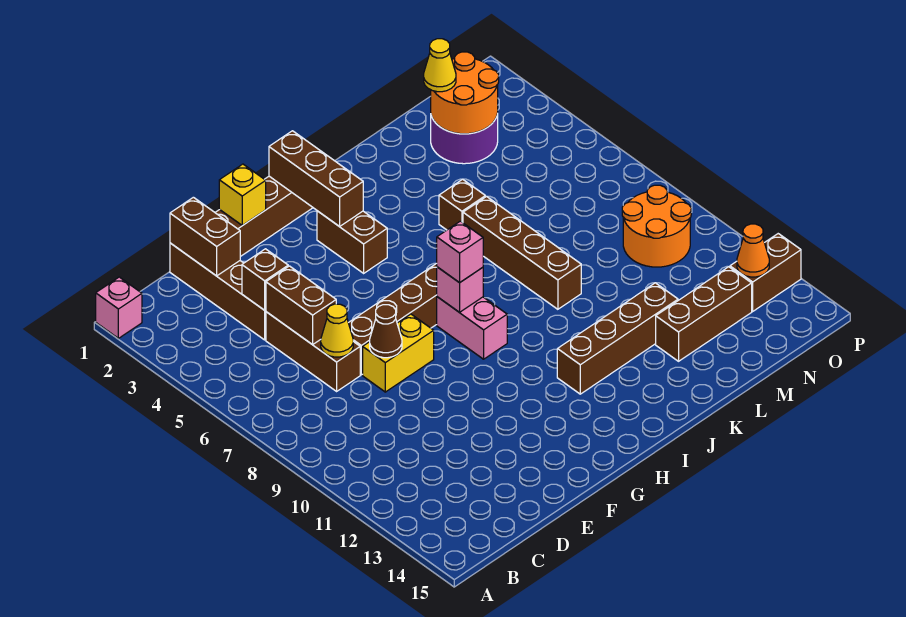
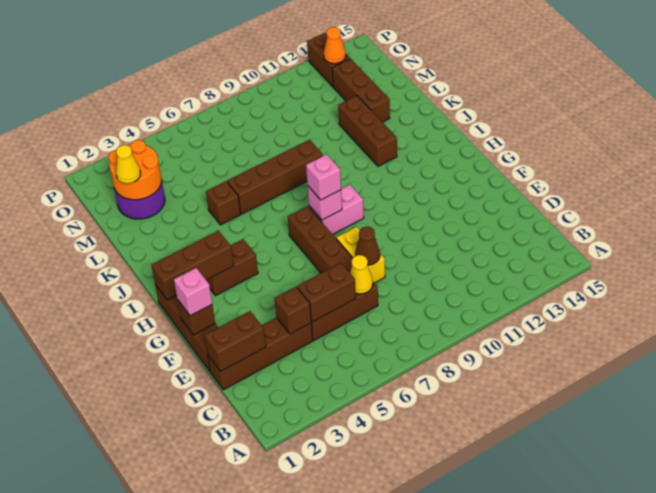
pink 1x1 brick [96,277,142,338] -> pink 1x1 brick moved to [174,268,212,316]
yellow 1x1 brick [219,164,266,225] -> brown 1x1 brick [177,299,215,335]
brown 1x4 brick [557,283,678,394] -> brown 1x3 brick [338,96,397,166]
orange 2x2 round brick [622,185,691,267] -> none

